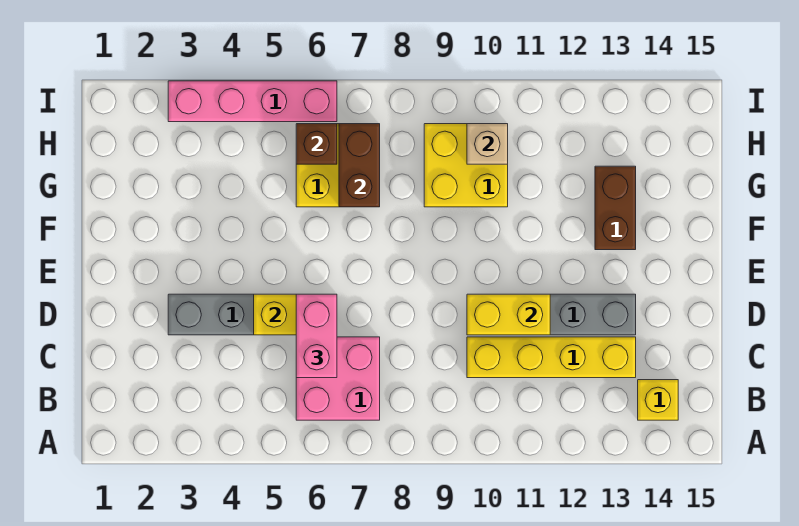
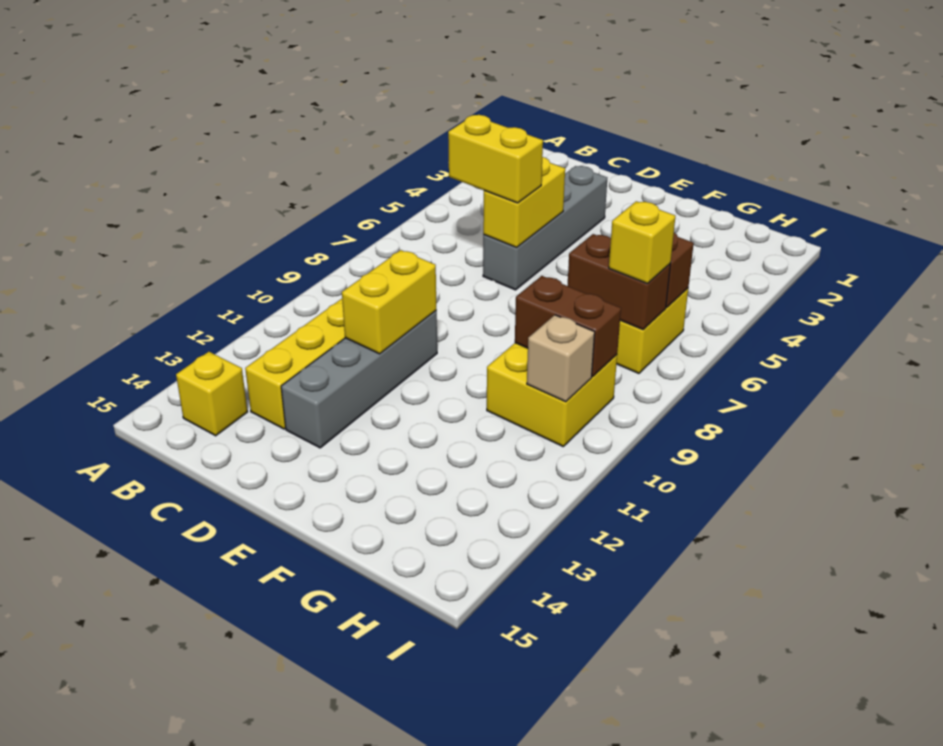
pink 2x2 brick [296,337,380,420] -> none
pink 1x2 brick [296,294,337,378] -> yellow 1x2 brick [448,115,543,203]
brown 1x2 brick [595,166,636,250] -> brown 1x2 brick moved to [515,276,621,377]
none -> yellow 1x1 brick [609,201,675,284]
pink 1x4 brick [168,81,337,122] -> none

